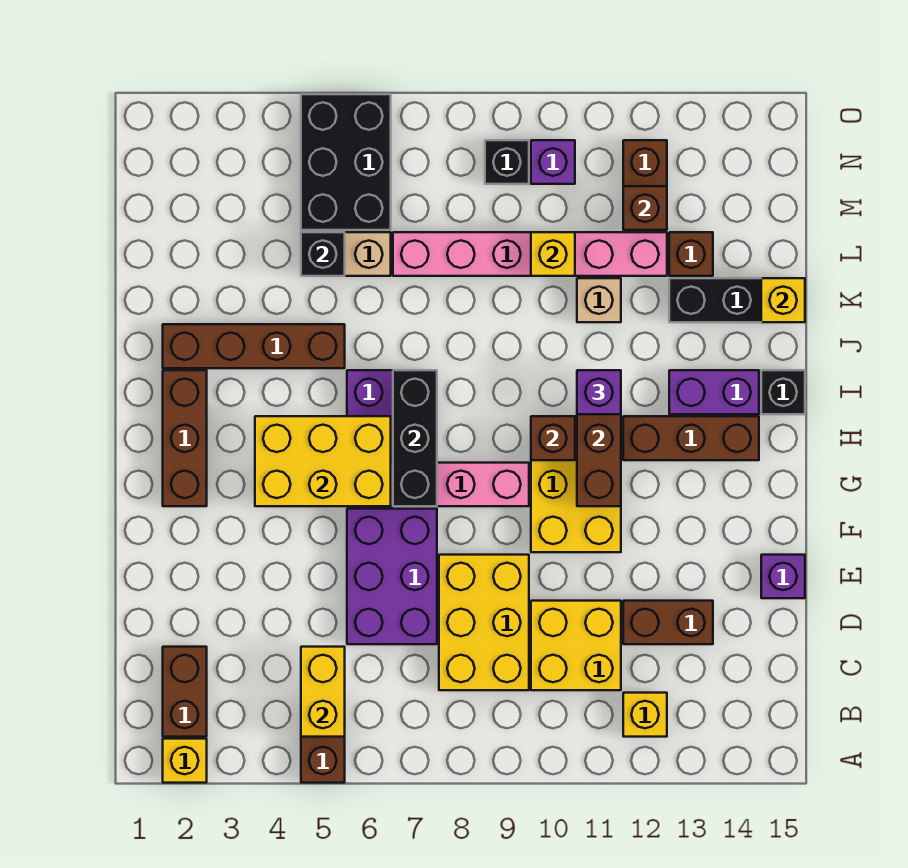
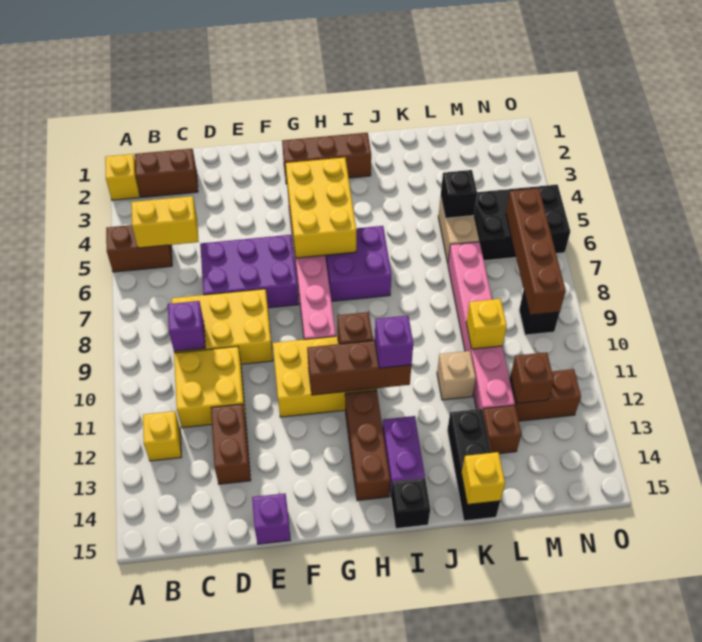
black 1x3 brick [393,370,437,506] -> none
brown 1x4 brick [163,324,345,368] -> brown 1x4 brick moved to [506,188,566,315]
purple 1x1 brick [531,140,575,184] -> purple 1x1 brick moved to [168,301,205,351]

